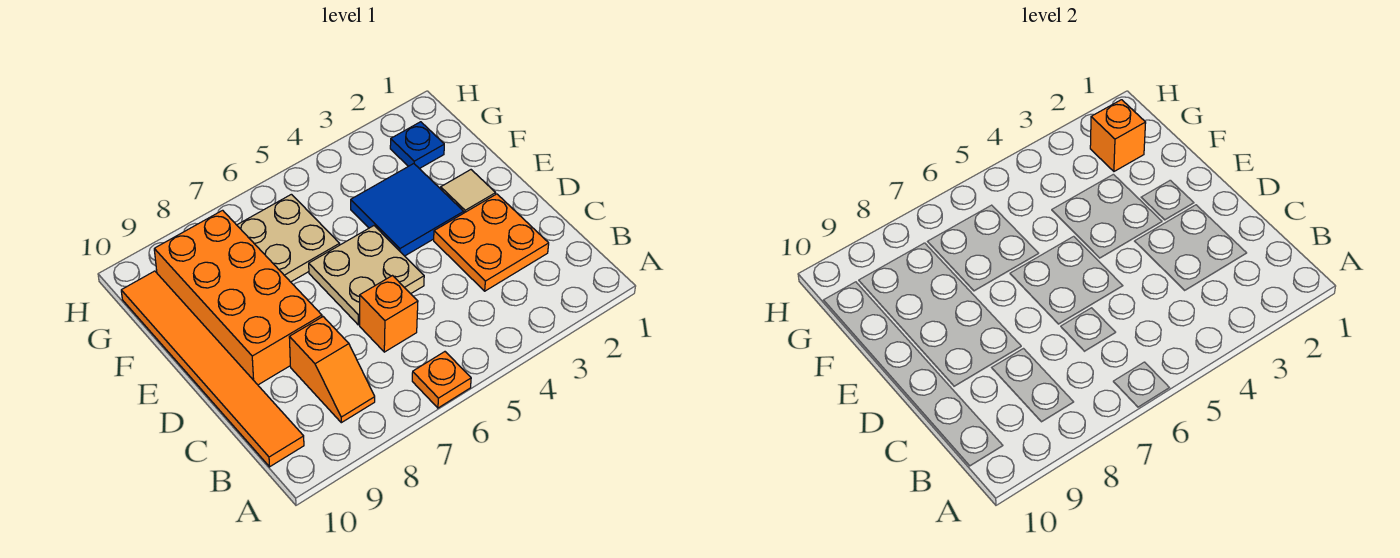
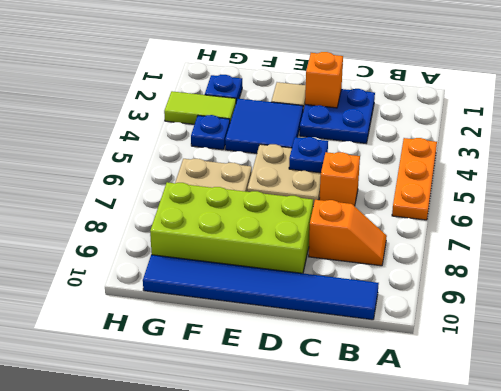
orange 1x1 plate [412,352,471,408] -> orange 1x3 plate [392,138,437,220]
orange 1x6 tile [121,271,304,467] -> blue 1x6 tile [143,255,379,320]
orange 2x2 plate [434,194,549,291] -> blue 2x2 plate [300,89,375,143]
none -> blue 1x1 plate [289,137,328,173]
orange 2x4 brick [154,210,322,385] -> lime 2x4 brick [150,182,313,273]
orange 1x1 brick [1090,100,1146,171] -> orange 1x1 brick moved to [305,52,343,108]
none -> lime 1x2 tile [164,91,236,124]
none -> blue 1x1 plate [191,115,230,150]

